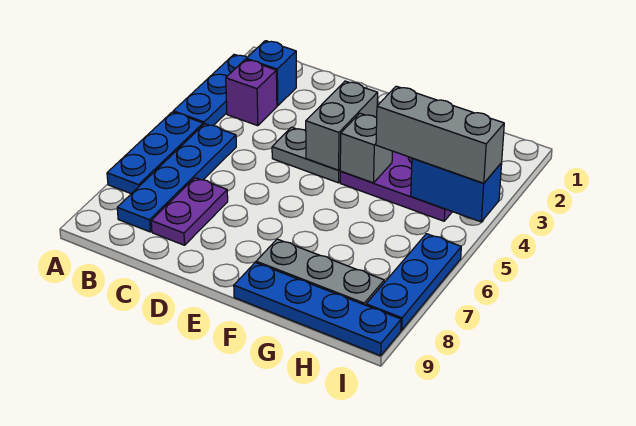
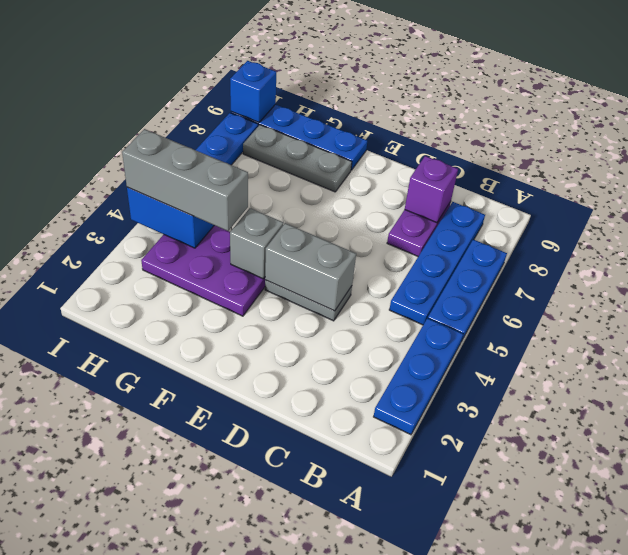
blue 1x1 brick [246,41,296,106] -> blue 1x1 brick moved to [230,61,276,123]
purple 1x1 brick [226,59,277,126] -> purple 1x1 brick moved to [405,156,458,223]
grey 1x2 brick [306,81,378,170] -> grey 1x2 brick turned to [265,223,356,311]

